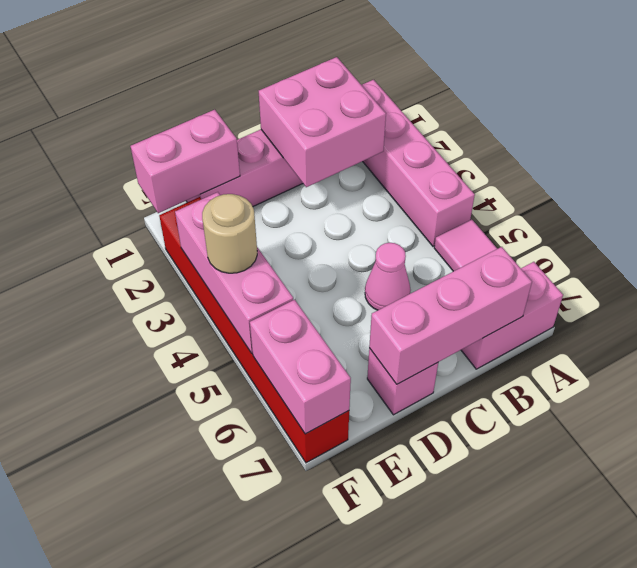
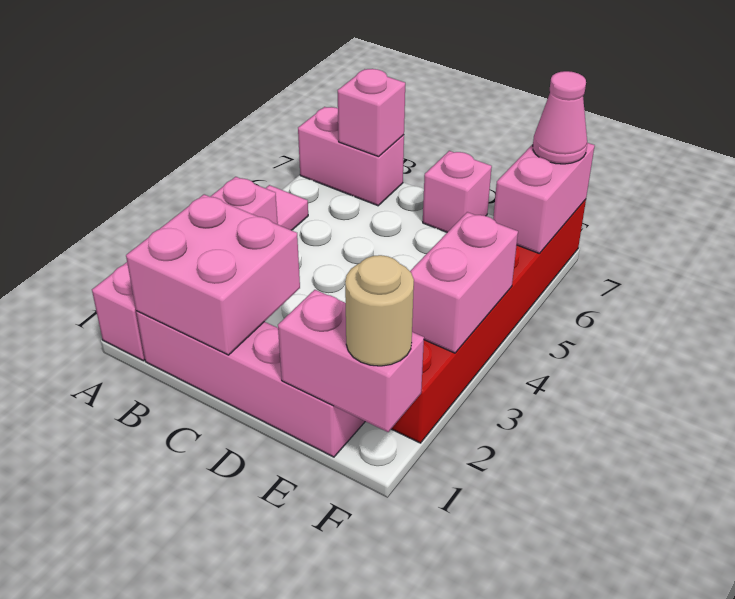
pink 1x3 brick [369,247,532,384] -> pink 1x1 brick [338,69,405,157]
pink 1x1 cone [365,243,410,310] -> pink 1x1 cone moved to [533,71,587,164]
pink 1x3 brick [175,192,293,353] -> pink 1x2 brick [410,212,518,353]
tan 1x1 round brick [202,194,257,273] -> tan 1x1 round brick moved to [345,255,414,366]

